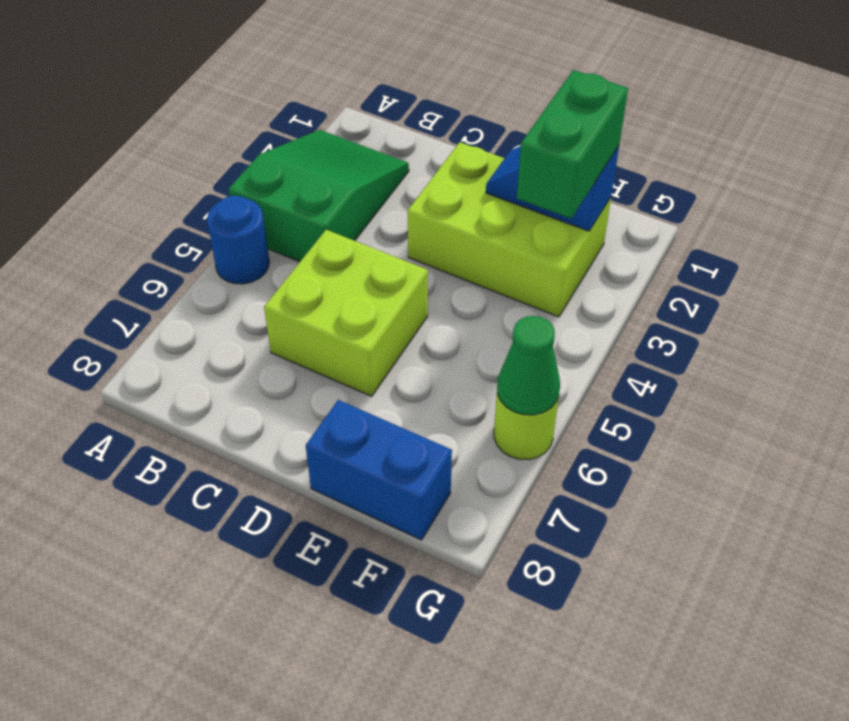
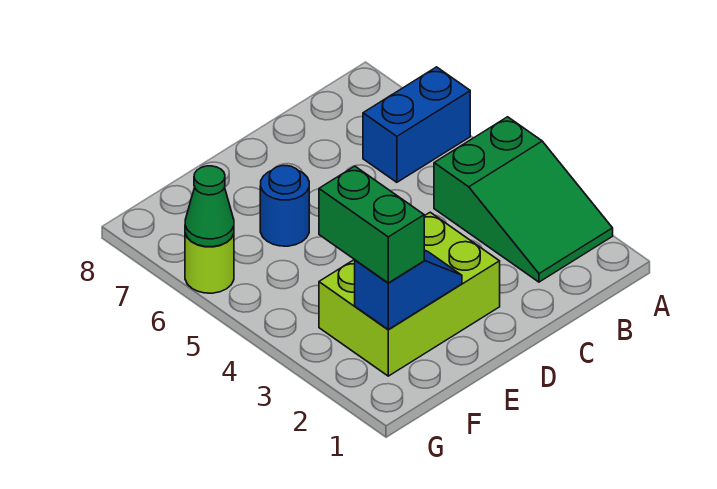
blue 1x1 round brick [207,196,269,284] -> blue 1x1 round brick moved to [260,166,309,246]
lime 2x2 brick [264,230,428,396] -> none
blue 1x2 brick [306,400,452,540] -> blue 1x2 brick moved to [363,67,470,182]

